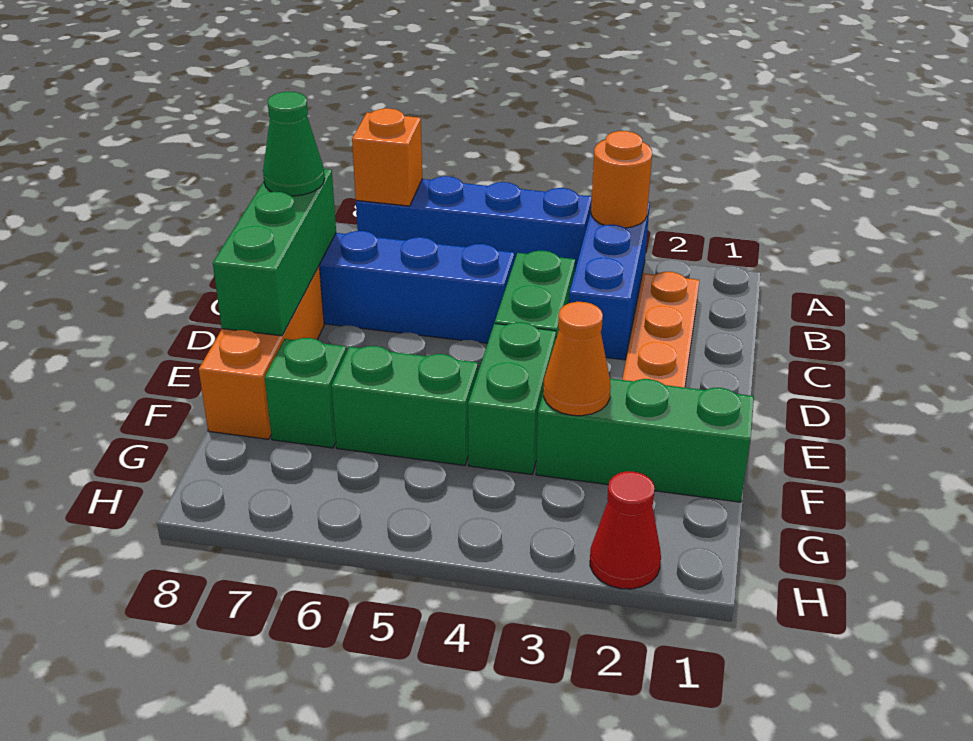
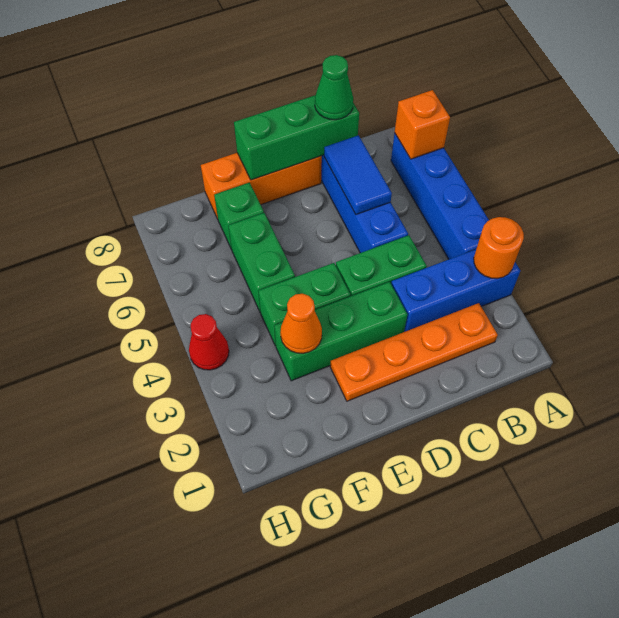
none -> blue 1x2 tile [324,135,392,214]
green 1x3 brick [536,379,754,502] -> green 1x3 brick turned to [274,282,407,381]
red 1x1 cone [590,471,661,589] -> red 1x1 cone moved to [189,314,229,370]

